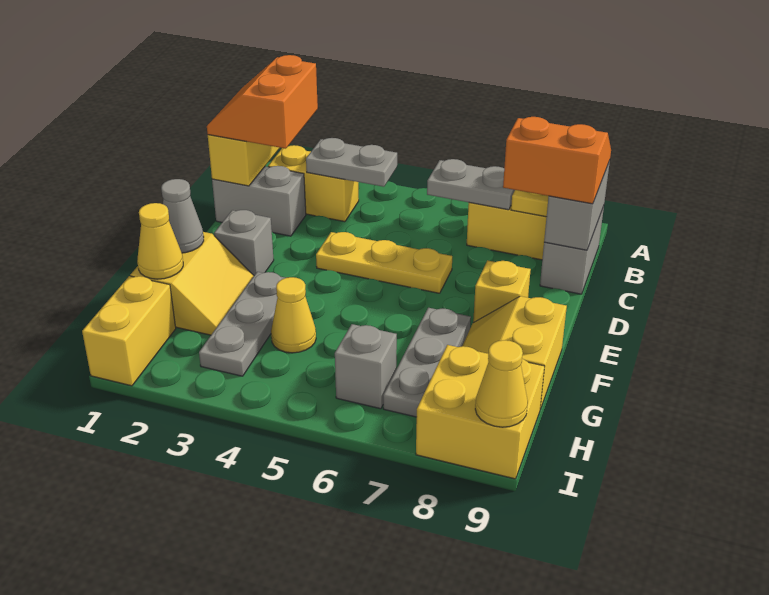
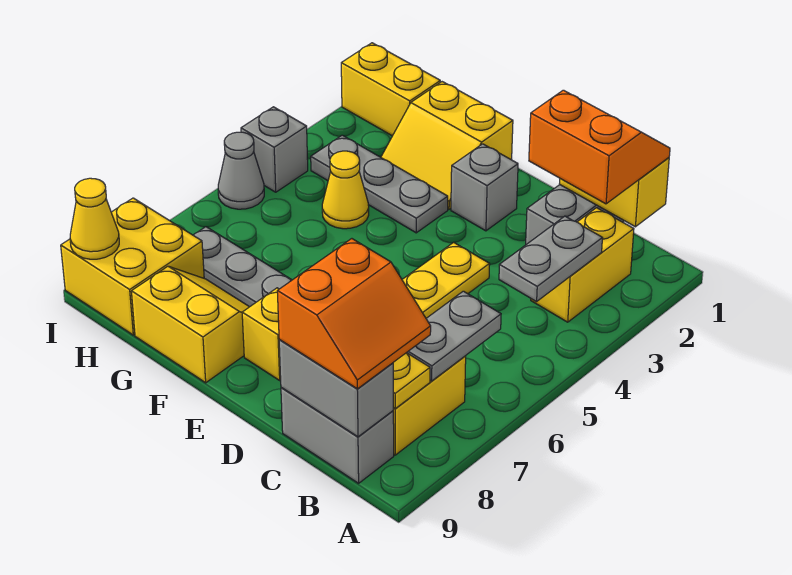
grey 1x1 cone [161,179,204,253] -> grey 1x1 cone moved to [218,132,264,209]
yellow 1x1 cone [137,203,183,279] -> none
grey 1x1 brick [335,324,397,409] -> grey 1x1 brick moved to [241,107,308,192]

